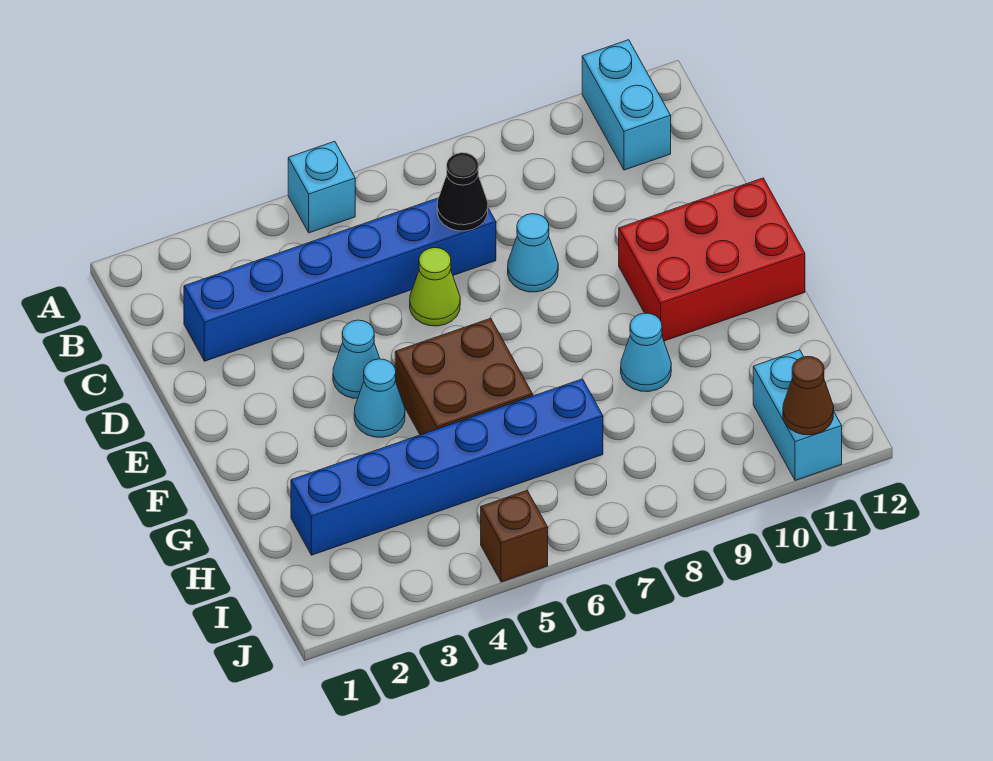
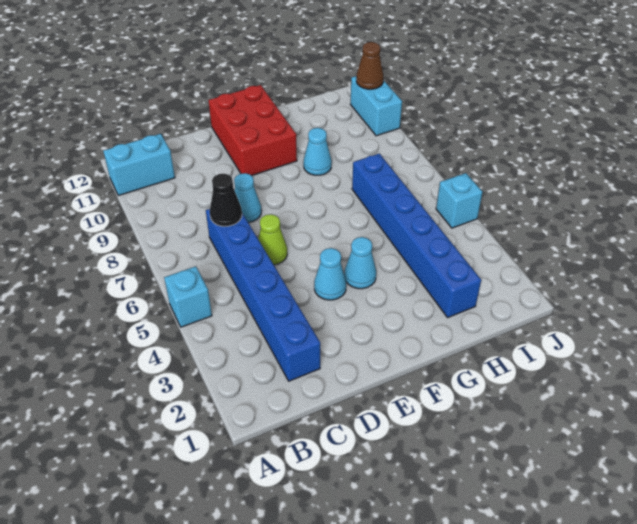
brown 2x2 brick [395,318,533,435] -> none
cyan 1x2 brick [753,350,842,480] -> cyan 1x2 brick turned to [350,76,402,136]
brown 1x1 brick [481,491,548,582] -> cyan 1x1 brick [436,173,483,228]

